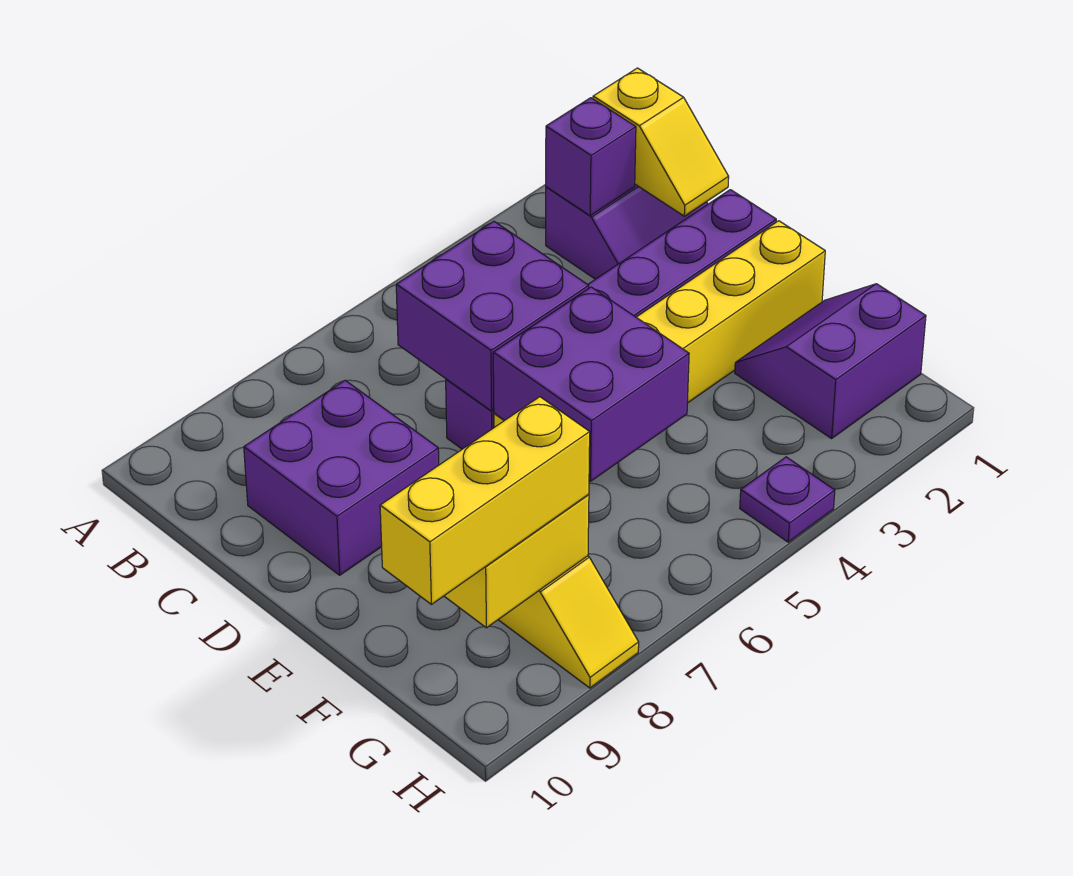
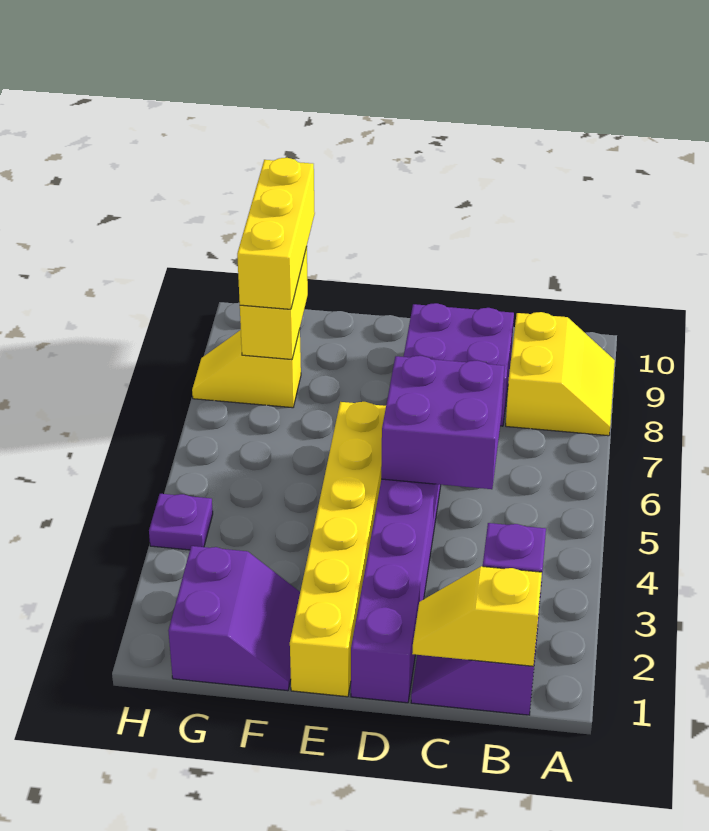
none -> yellow 2x2 slope [506,312,615,436]
purple 2x2 brick [493,287,689,481] -> none

